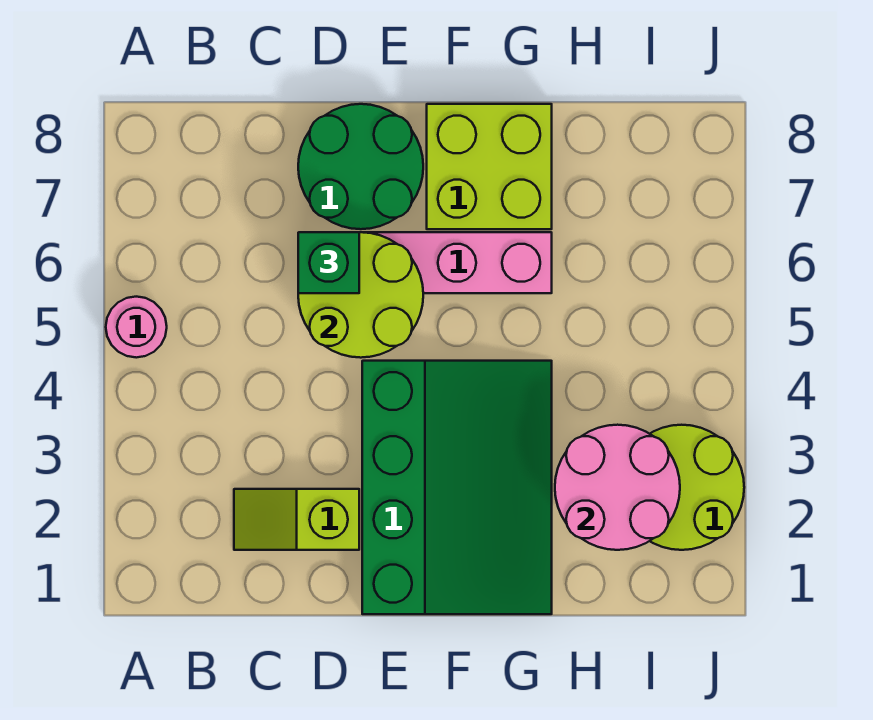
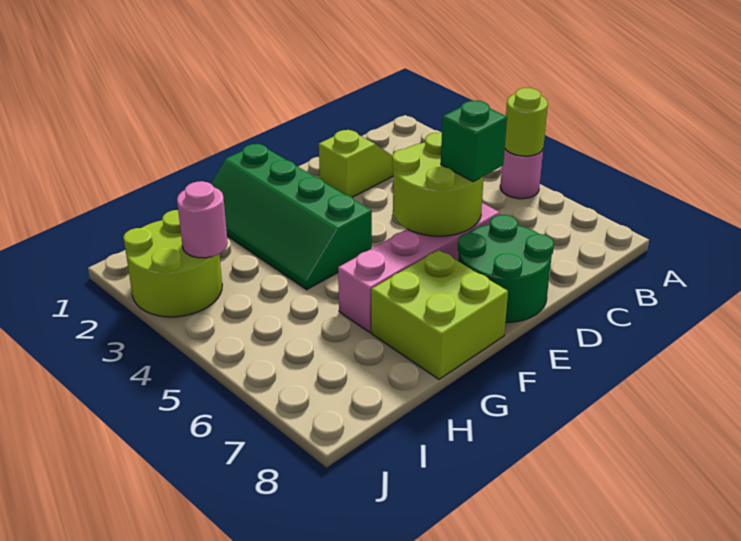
none -> lime 1x1 round brick [505,88,548,156]
green 3x4 slope [362,361,552,614] -> green 2x4 slope [211,144,372,290]
pink 2x2 round brick [555,425,680,550] -> pink 1x1 round brick [177,181,228,258]

